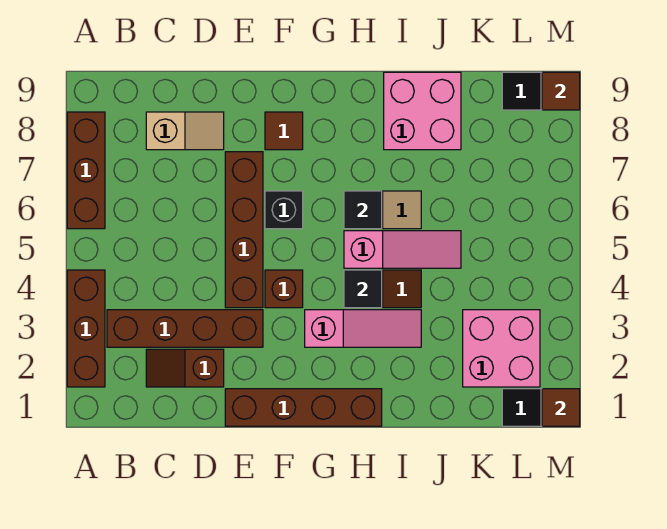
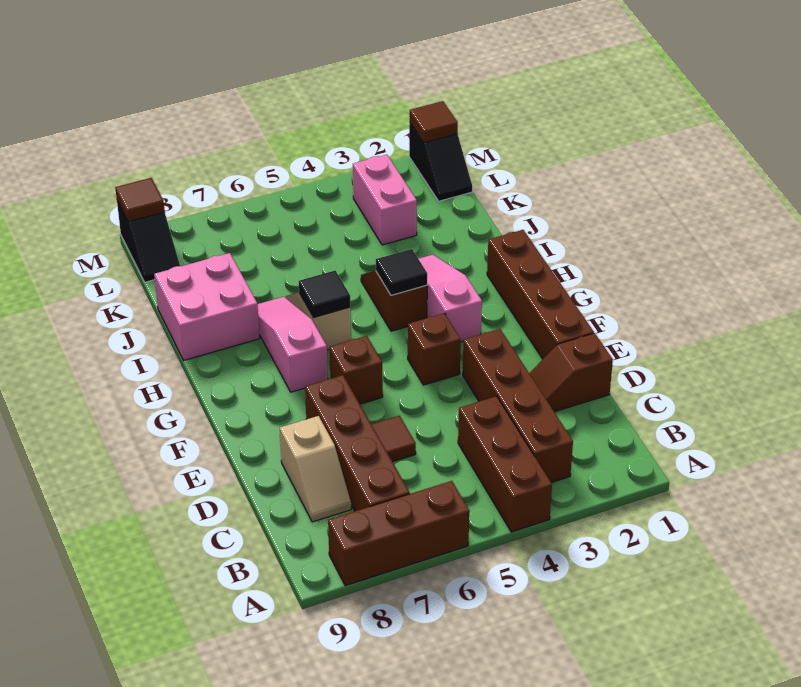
brown 1x3 brick [67,270,105,387] -> brown 1x3 brick turned to [458,396,552,532]
brown 1x2 slope [146,349,224,387] -> brown 1x2 slope turned to [529,333,613,412]
tan 1x2 slope [146,112,224,150] -> tan 1x2 slope turned to [280,416,351,522]
brown 1x4 brick [225,152,263,308] -> brown 1x4 brick turned to [305,375,410,511]
black 1x1 brick [265,191,303,229] -> brown 1x1 brick [329,336,383,404]
brown 1x1 tile [265,112,303,150] -> brown 1x1 tile moved to [371,416,416,462]
pink 1x3 slope [344,231,461,268] -> pink 1x3 slope moved to [258,297,328,392]
pink 2x2 brick [463,310,540,387] -> pink 1x2 brick [353,155,417,245]

